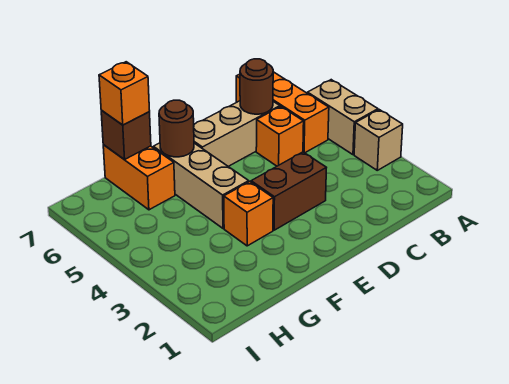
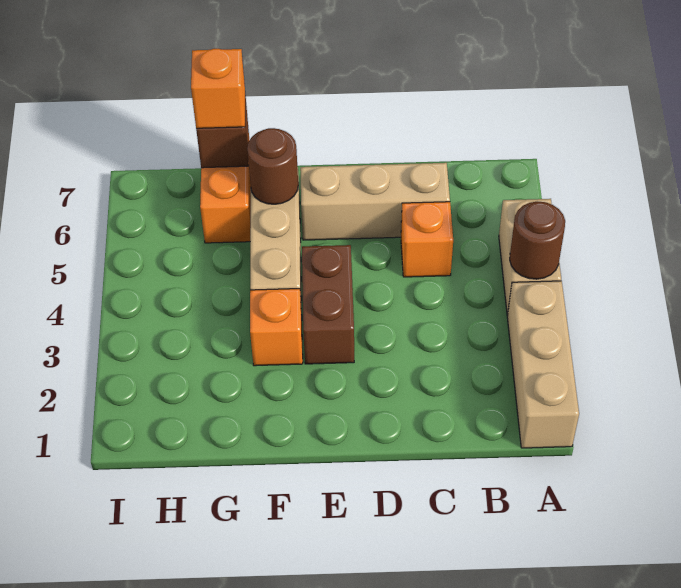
tan 1x1 brick [354,110,403,170] -> tan 1x3 brick [507,281,579,448]
orange 1x3 brick [236,72,329,153] -> none
brown 1x1 round brick [240,59,273,114] -> brown 1x1 round brick moved to [510,201,565,279]
brown 1x2 brick [251,152,326,230] -> brown 1x2 brick turned to [302,245,354,364]

